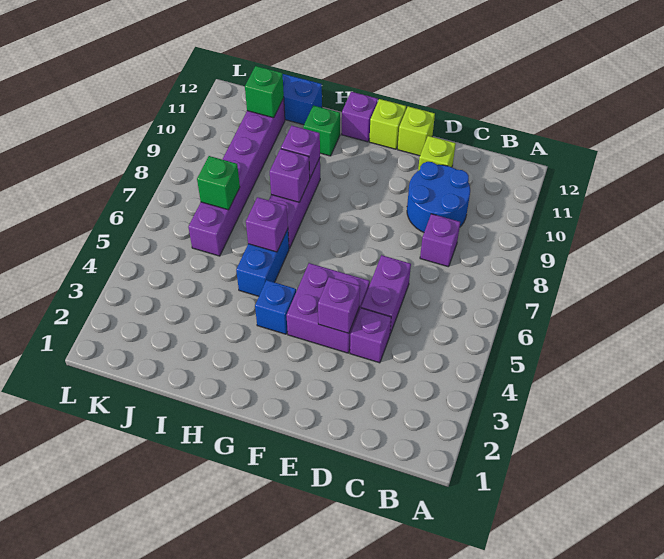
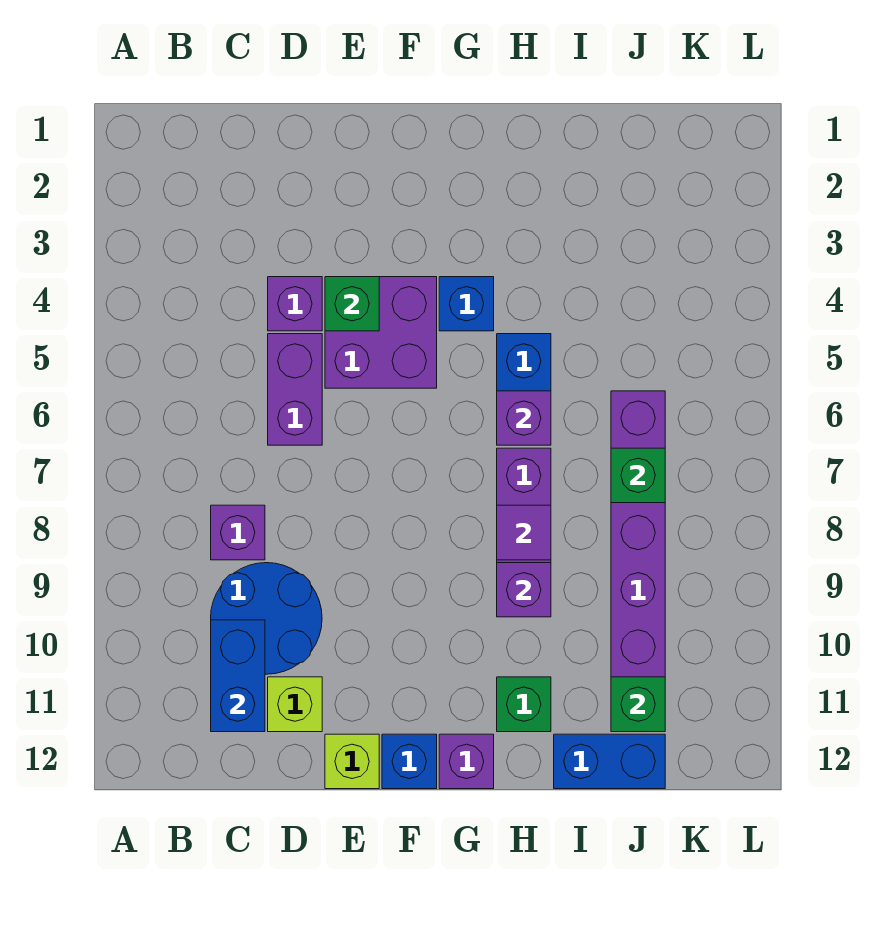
none -> blue 1x2 brick [211,620,265,732]
purple 1x1 brick [318,277,360,333] -> green 1x1 brick [325,277,379,331]
lime 1x1 brick [369,99,406,149] -> blue 1x1 brick [382,734,437,789]
purple 1x1 brick [270,149,310,202] -> purple 1x1 tile [497,505,551,560]

